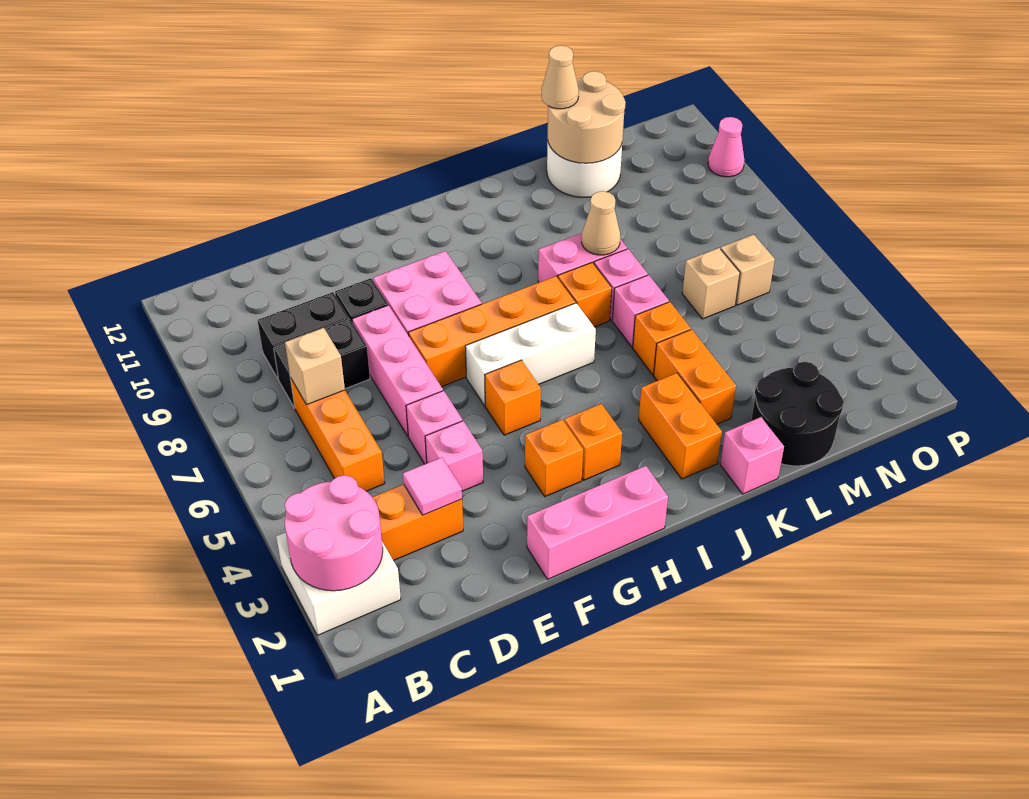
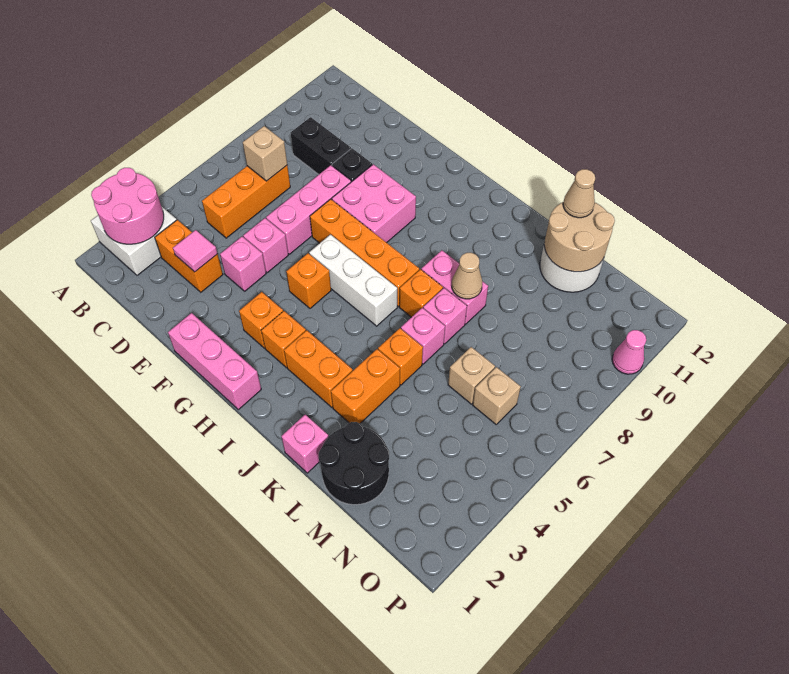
black 1x2 brick [274,320,370,408] -> none
orange 1x2 brick [639,373,722,479] -> orange 1x2 brick turned to [284,330,353,407]

